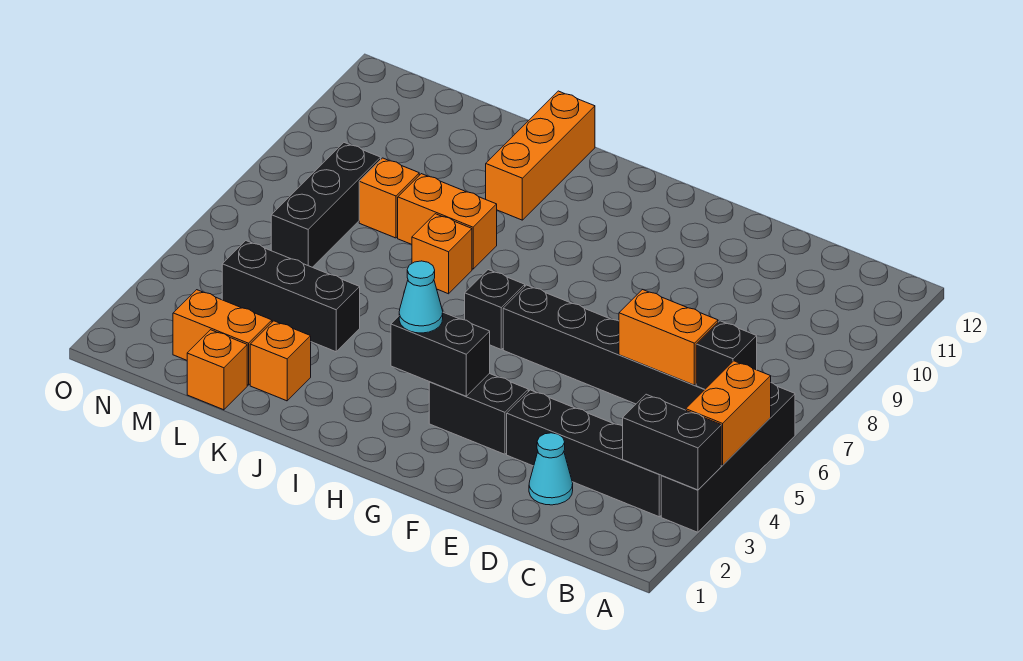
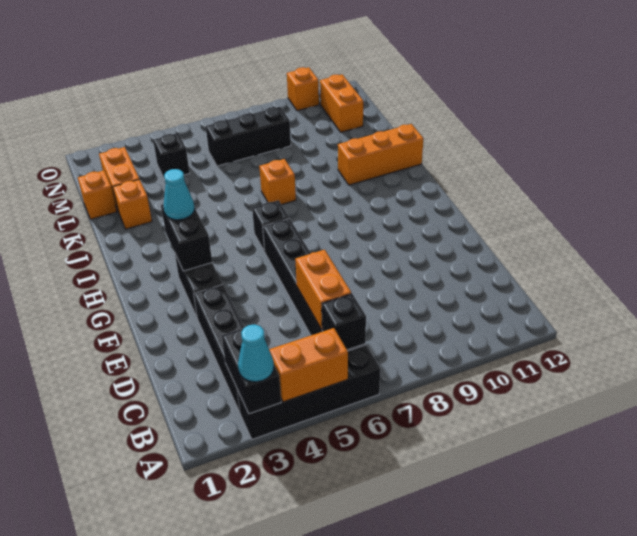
cyan 1x1 cone [529,433,573,505] -> cyan 1x1 cone moved to [238,324,274,382]
orange 1x2 brick [398,174,497,269] -> orange 1x2 brick moved to [320,74,363,132]
black 1x3 brick [222,241,360,352] -> black 1x1 brick [153,133,190,179]
orange 1x1 brick [359,158,419,238] -> orange 1x1 brick moved to [287,67,319,111]

